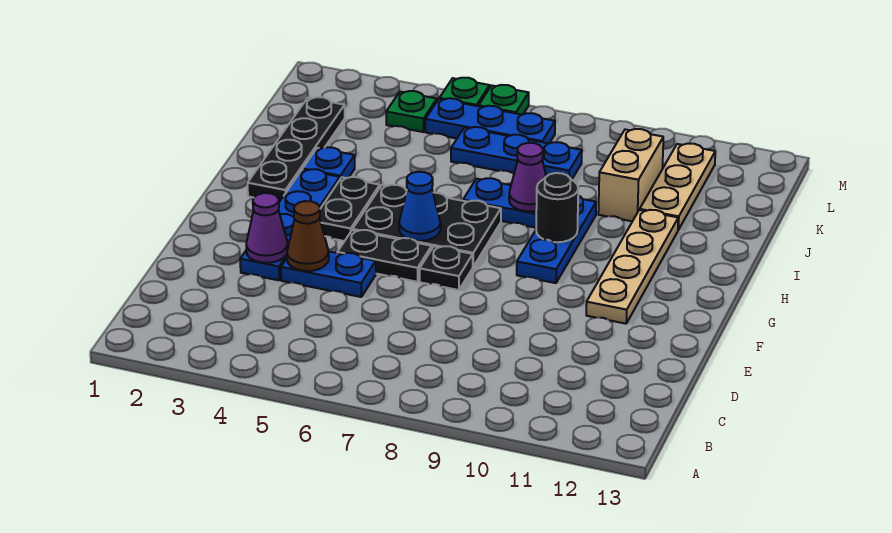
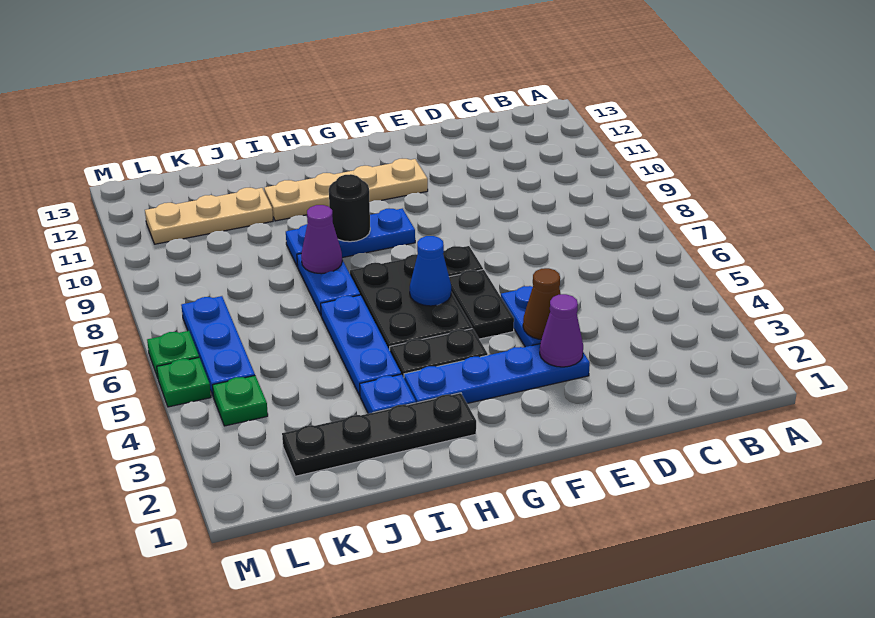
tan 1x2 brick [598,129,663,221] -> none
blue 1x3 plate [451,127,582,180] -> blue 1x3 plate moved to [321,295,401,396]

